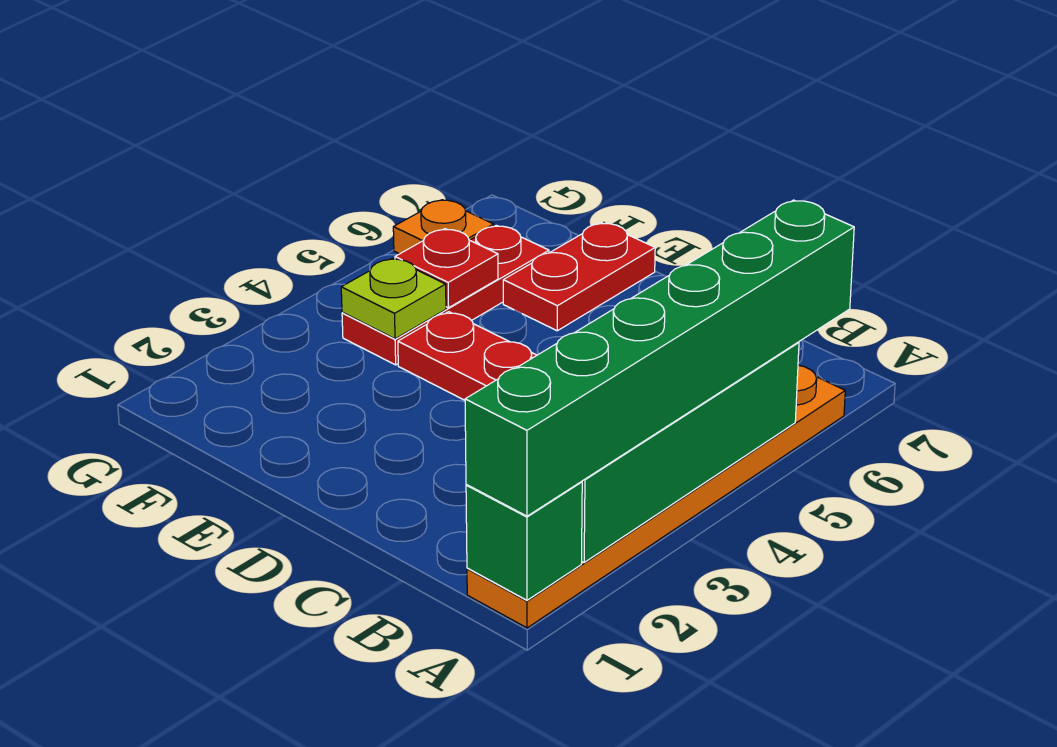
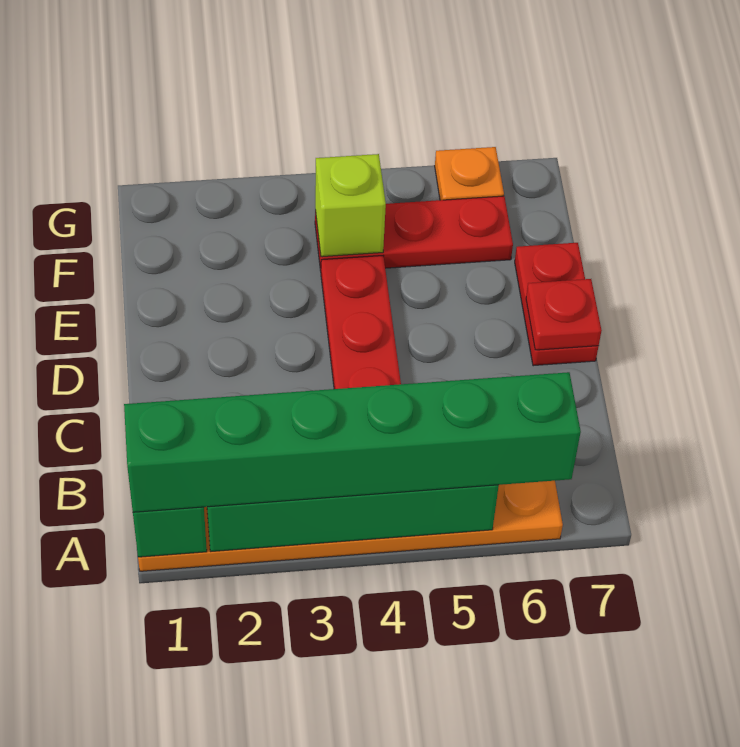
red 1x2 plate [503,223,655,331] -> red 1x2 plate turned to [515,243,598,366]
lime 1x1 plate [341,258,446,339] -> lime 1x1 brick [315,154,386,257]
red 1x1 plate [395,229,498,308] -> red 1x1 plate moved to [526,279,602,350]

